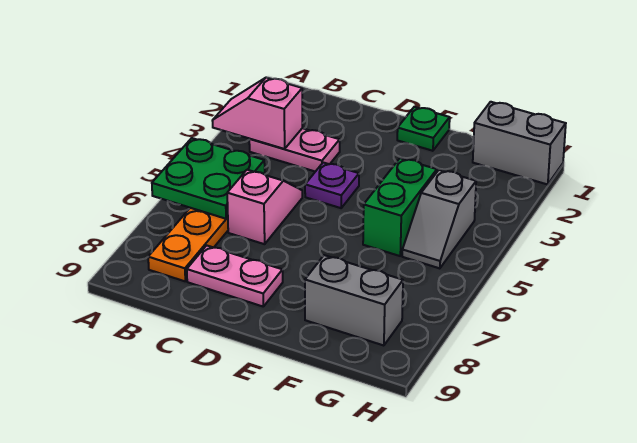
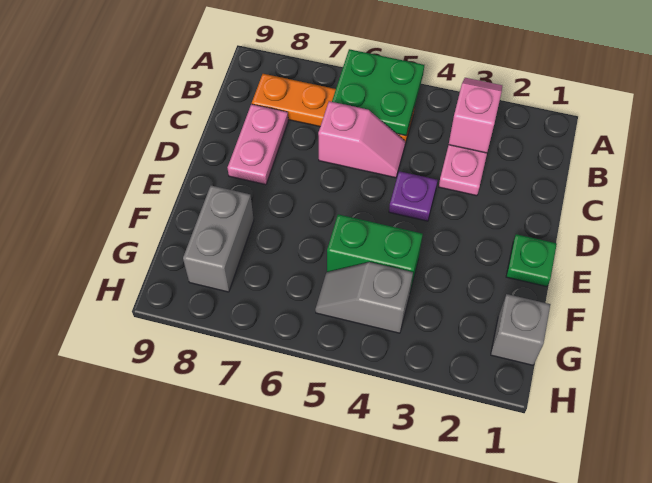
grey 1x2 brick [473,102,566,185] -> grey 1x1 brick [491,294,550,365]

